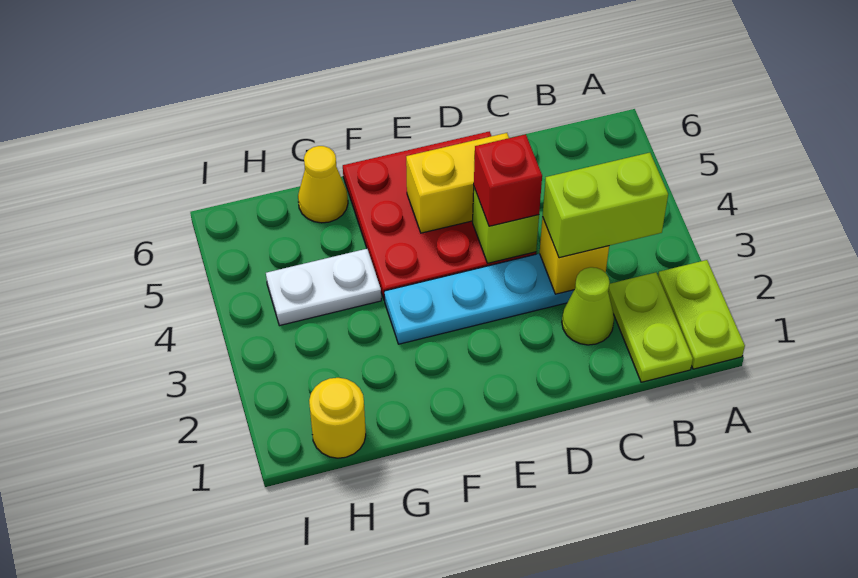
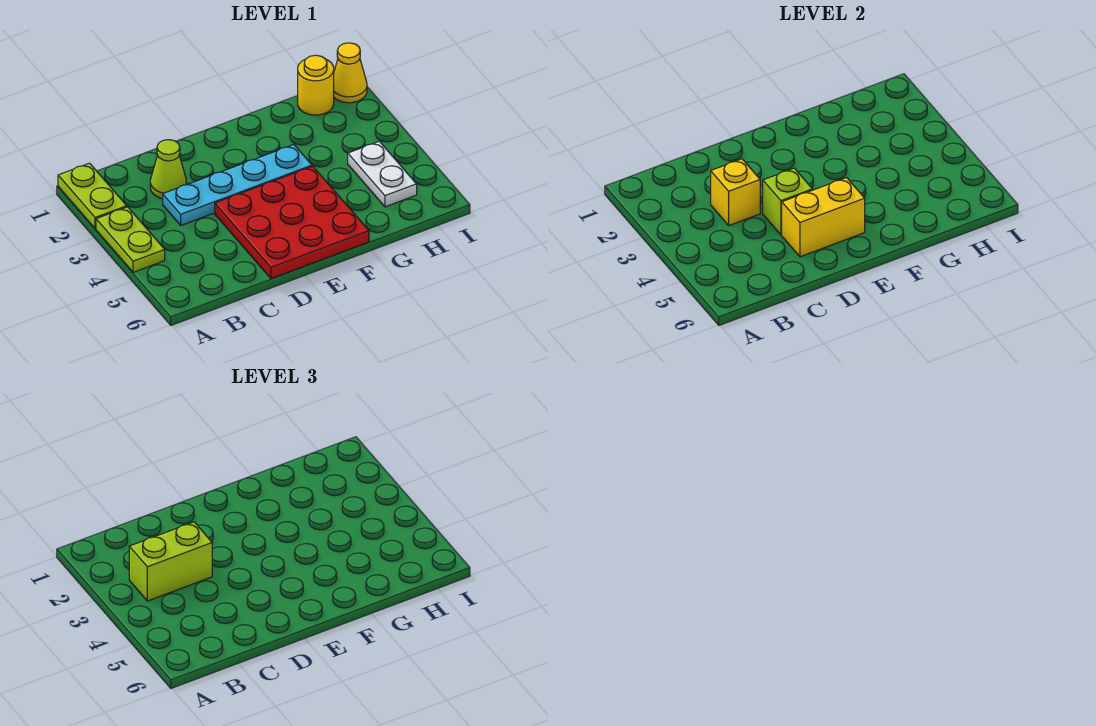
lime 1x2 plate [608,272,693,382] -> lime 1x2 plate moved to [96,207,165,272]
red 1x1 brick [474,134,542,226] -> none
white 1x2 plate [266,249,381,326] -> white 1x2 plate turned to [348,141,417,207]
yellow 1x1 cone [298,146,348,223] -> yellow 1x1 cone moved to [334,43,367,103]

